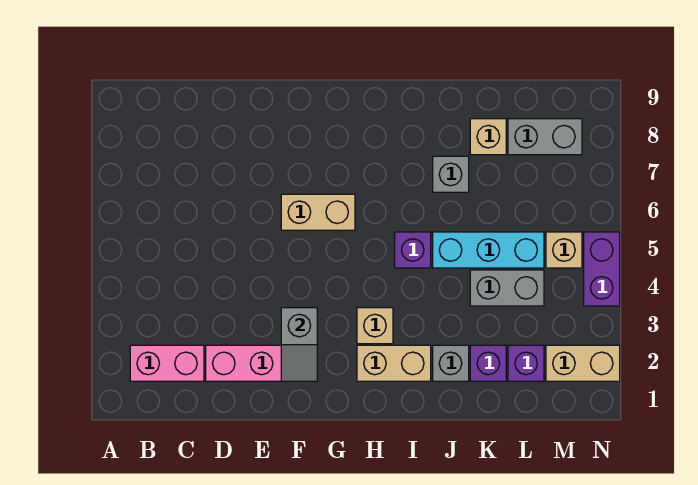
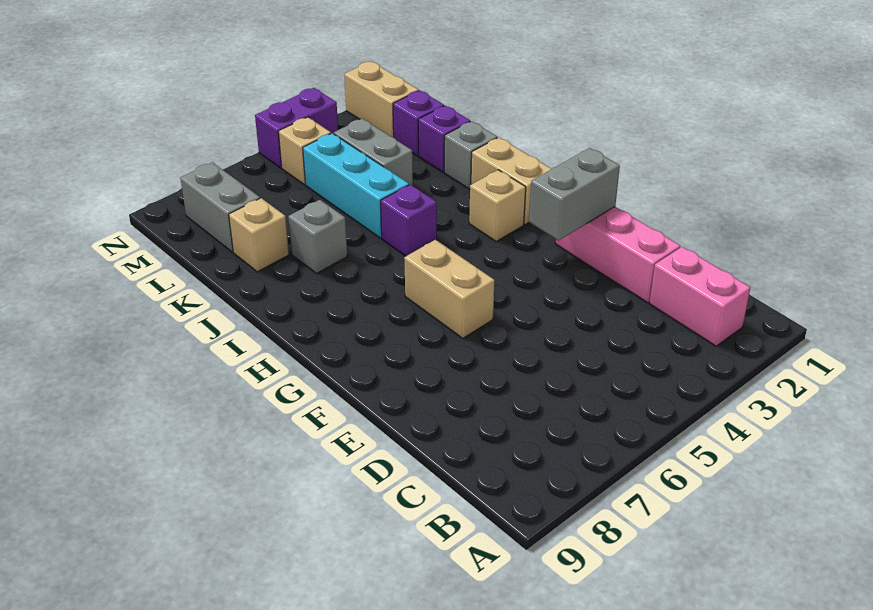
grey 1x2 slope [281,308,317,381] -> grey 1x2 brick [529,148,620,241]

